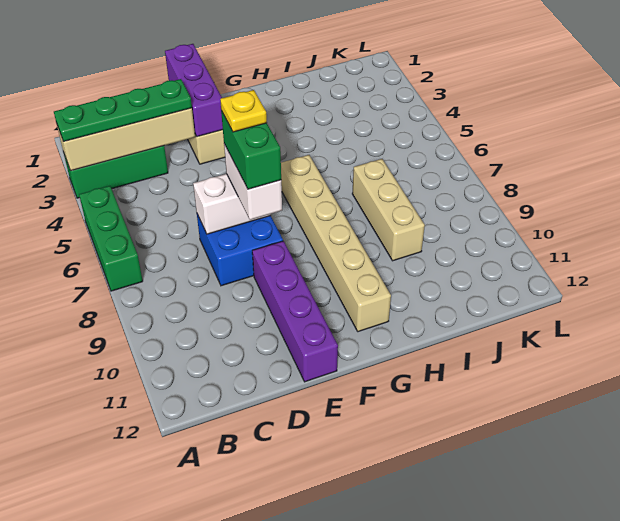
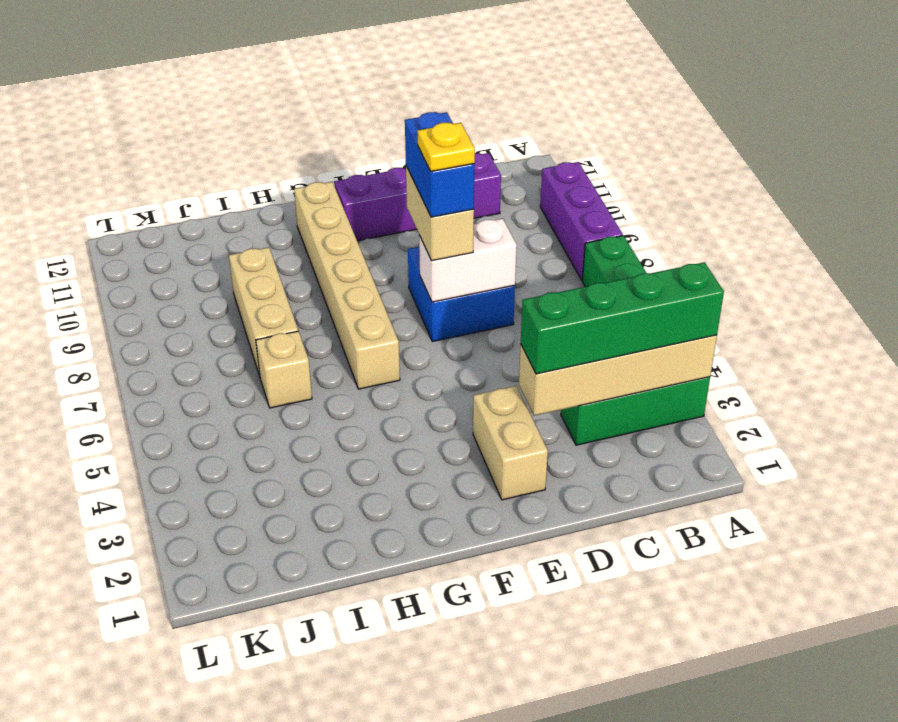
green 1x4 plate [54,79,192,141] -> green 1x4 brick [521,262,724,374]
purple 1x3 brick [165,44,223,137] -> purple 1x3 brick moved to [540,162,623,280]
white 1x2 brick [224,144,282,220] -> tan 1x2 brick [406,166,474,261]
green 1x2 brick [221,111,281,189] -> blue 1x2 brick [405,112,474,217]
purple 1x4 brick [252,241,338,382] -> purple 1x4 brick turned to [334,153,501,241]
none -> tan 1x1 brick [256,331,312,408]

